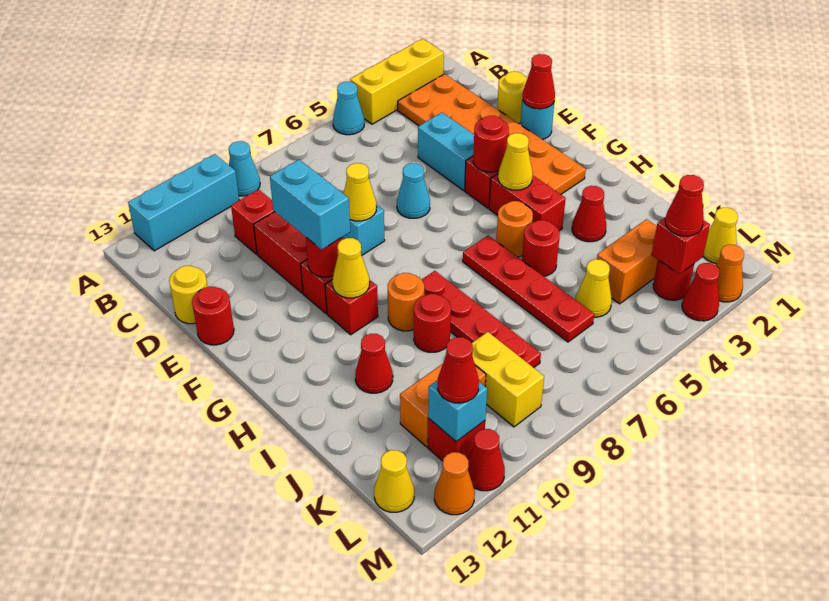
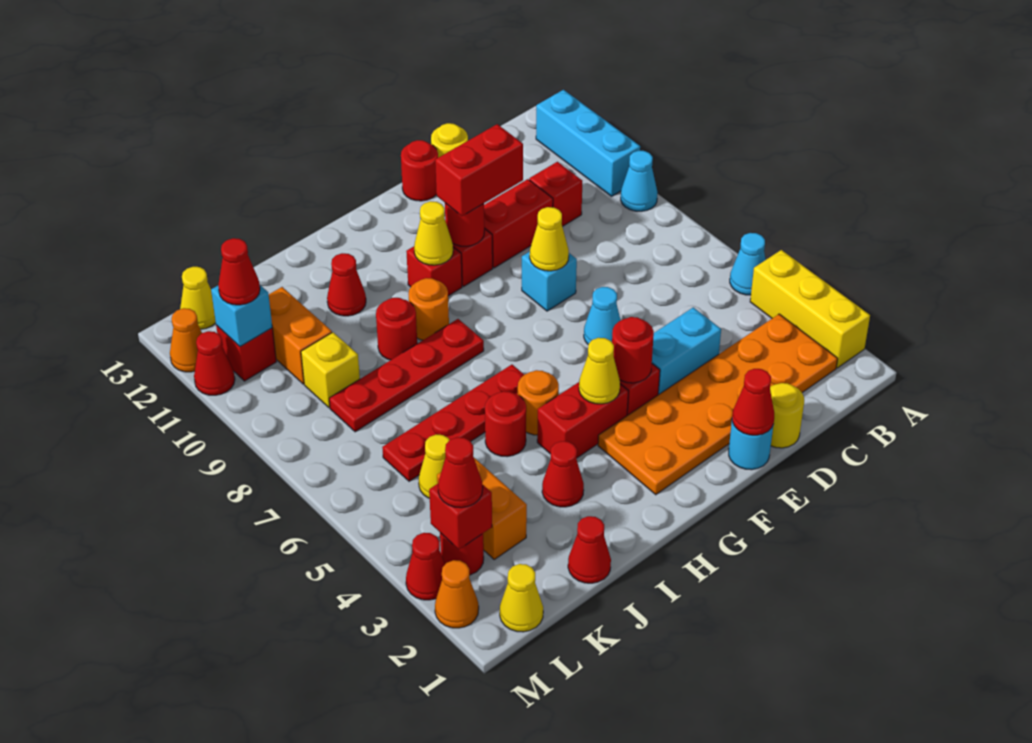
cyan 1x2 brick [270,160,350,250] -> red 1x2 brick [435,124,523,216]
none -> red 1x1 cone [568,516,611,583]
yellow 1x2 brick [472,332,544,427] -> yellow 1x1 brick [301,332,360,408]

